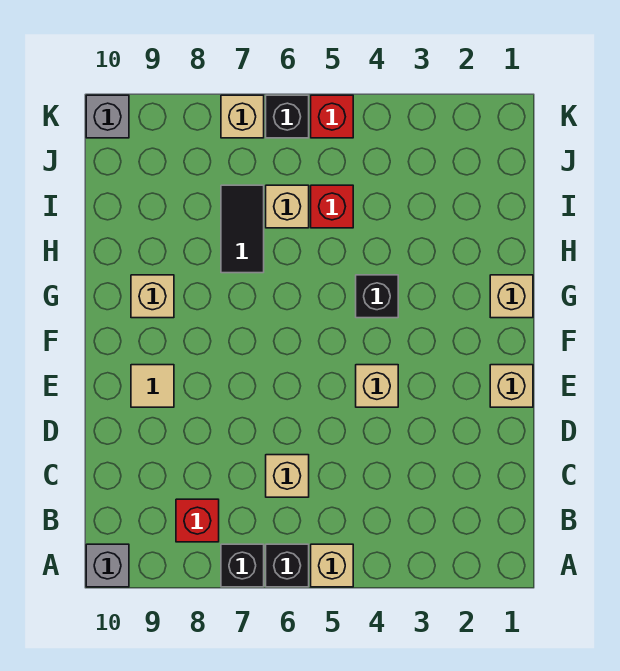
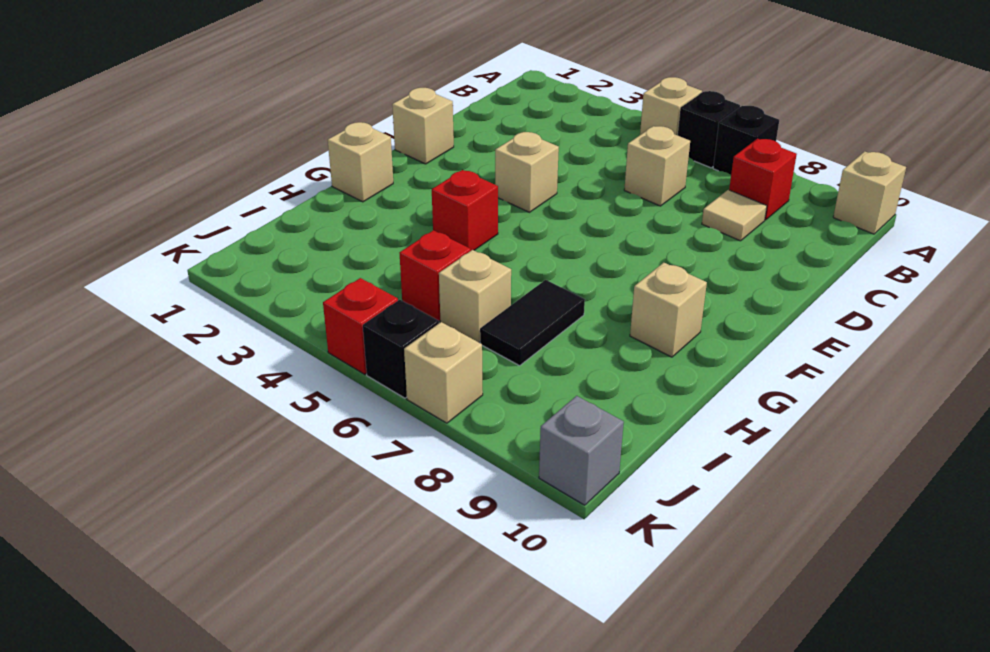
grey 1x1 brick [86,544,129,587] -> tan 1x1 brick [833,151,906,234]
tan 1x1 tile [131,365,174,407] -> tan 1x1 tile moved to [702,190,767,241]
black 1x1 brick [356,275,398,318] -> red 1x1 brick [432,170,498,250]

